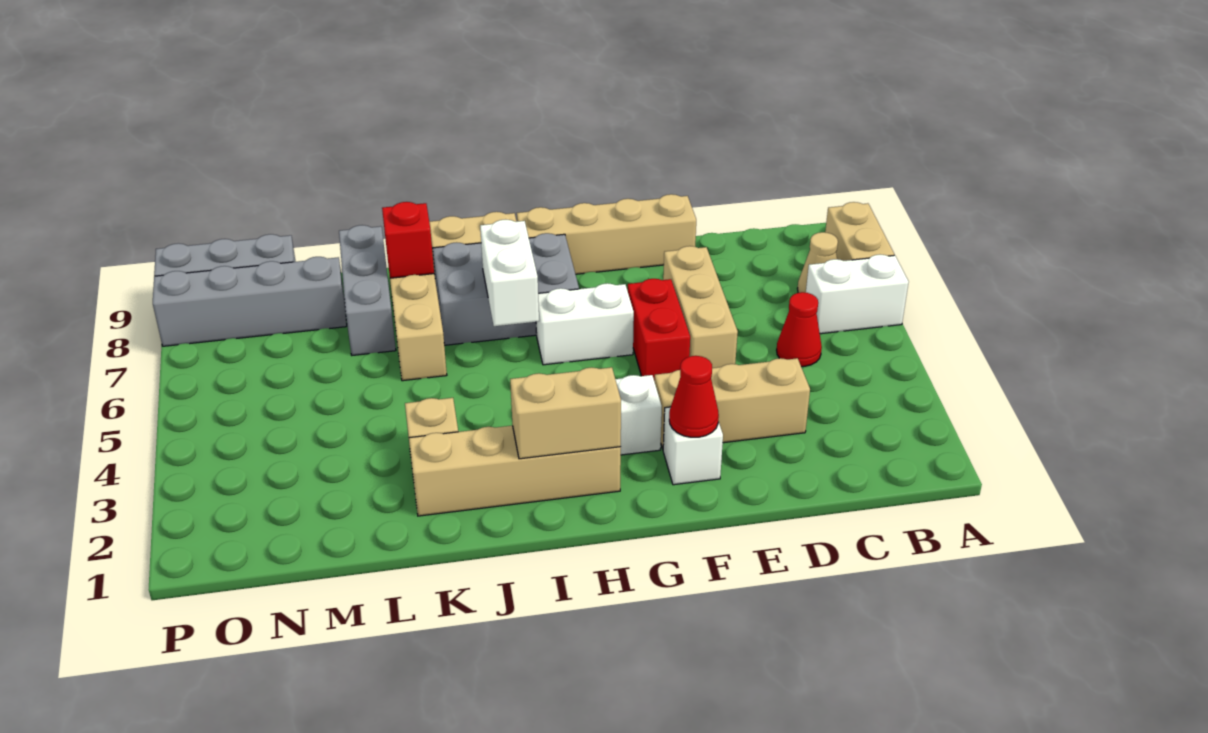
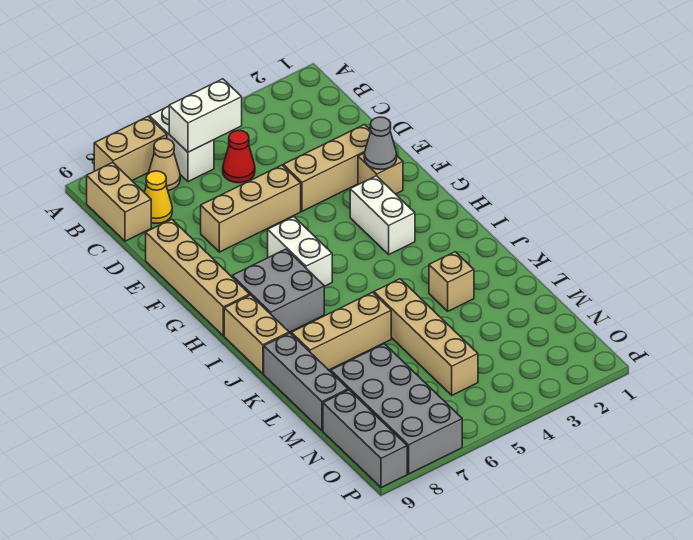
none -> yellow 1x1 cone [144,171,172,223]
tan 1x3 brick [655,358,810,449] -> tan 1x3 brick turned to [283,125,371,211]
white 1x1 brick [663,407,723,485] -> tan 1x1 brick [358,154,403,194]
red 1x1 cone [669,356,719,437] -> grey 1x1 cone [364,117,397,170]
red 1x2 brick [628,279,690,381] -> none
tan 1x4 brick [409,426,621,516] -> tan 1x4 brick moved to [374,279,478,395]
tan 1x2 brick [510,367,621,459] -> tan 1x2 brick moved to [87,163,151,241]
grey 2x3 brick [433,233,579,345] -> grey 2x2 brick [232,249,324,332]
white 1x2 brick [480,220,539,326] -> white 1x2 brick moved to [169,79,242,152]
red 1x1 brick [382,202,434,278] -> none
grey 1x3 brick [339,225,396,355] -> grey 1x3 brick turned to [264,333,348,431]
grey 1x4 brick [153,257,347,346] -> grey 2x4 brick [331,344,462,474]

